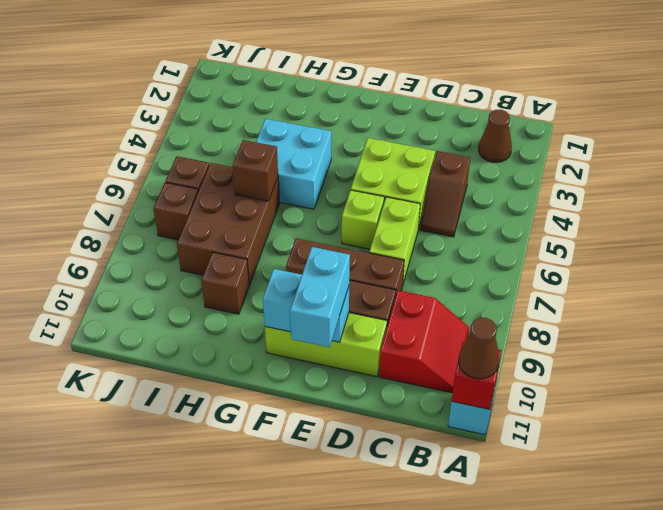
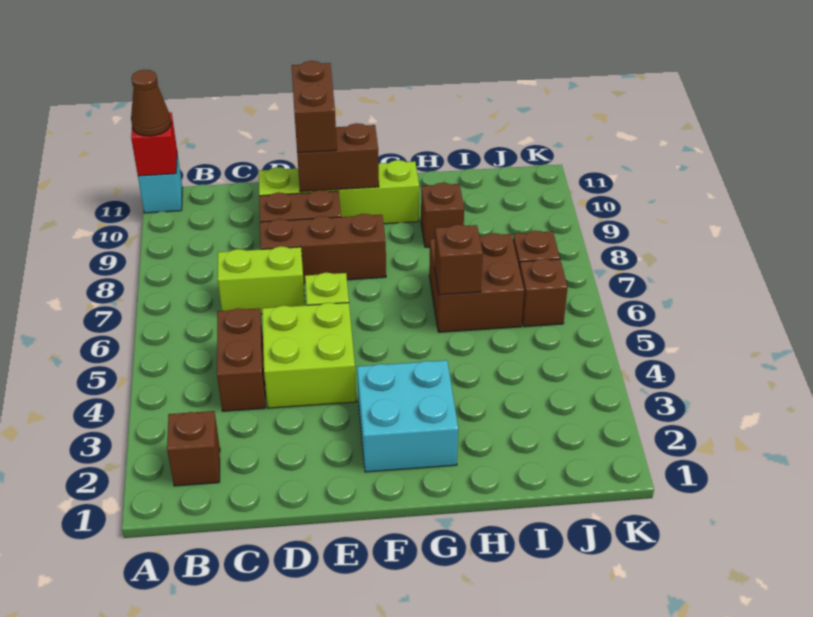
brown 1x1 cone [479,110,512,162] -> brown 1x1 brick [167,411,220,486]
red 2x2 slope [379,290,469,393] -> none
brown 1x2 slope [420,151,470,237] -> brown 1x2 brick [217,308,266,411]
lime 1x2 brick [369,197,420,283] -> lime 1x2 brick turned to [218,246,305,314]
lime 1x3 brick [265,313,387,377] -> lime 1x4 brick [259,160,419,224]
cyan 1x2 brick [263,269,349,342] -> brown 1x2 brick [297,123,379,192]
cyan 1x2 brick [290,247,350,347] -> brown 1x2 brick [292,61,337,153]
cyan 2x2 brick [256,119,331,209] -> cyan 2x2 brick moved to [357,360,458,472]
brown 2x3 brick [177,163,280,285] -> brown 2x2 brick [429,233,524,332]

